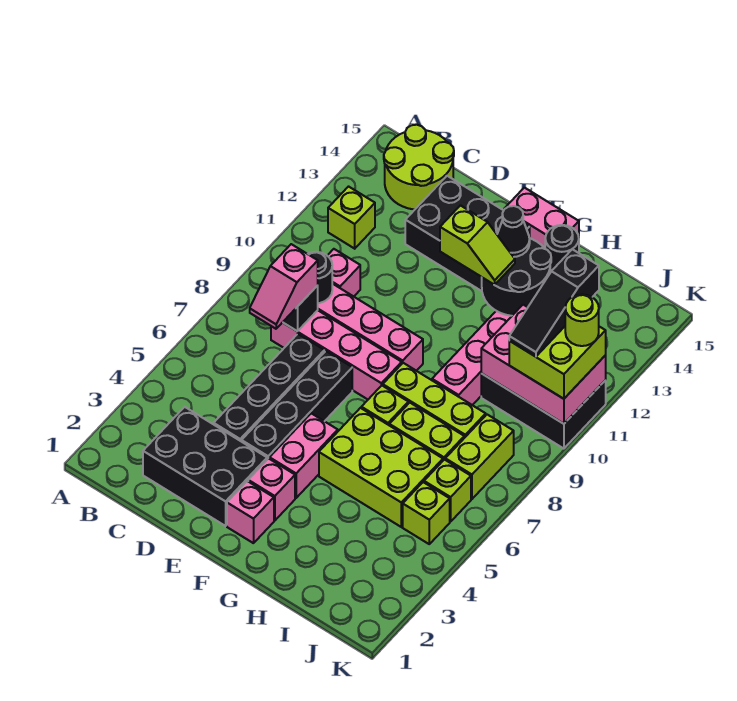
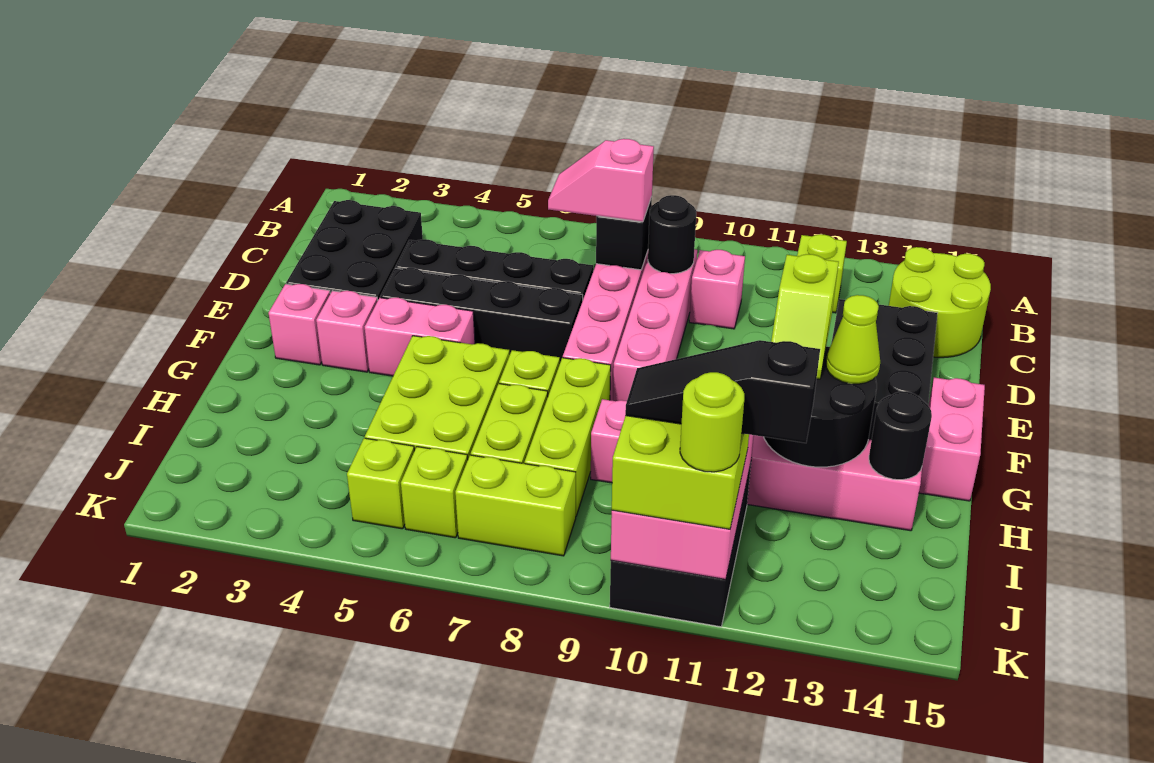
black 1x1 cone [497,206,530,257] -> lime 1x1 cone [826,295,880,384]

